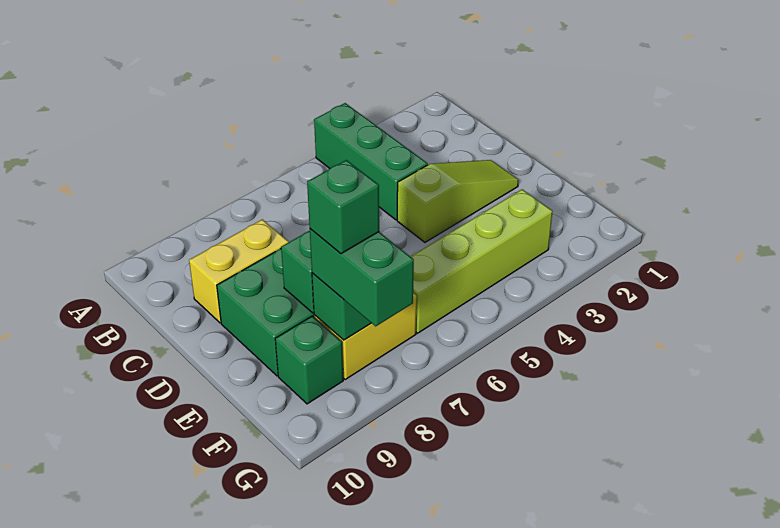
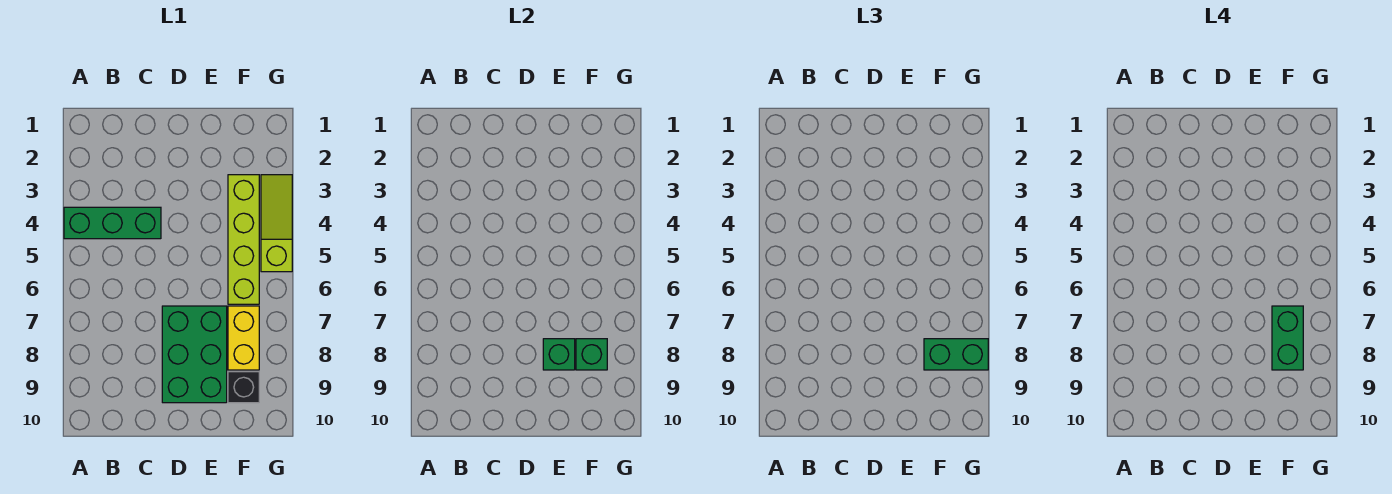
yellow 1x2 brick [189,219,289,323] -> none
lime 1x3 slope [397,160,518,242] -> lime 1x3 slope moved to [261,175,292,272]
green 1x1 brick [307,160,379,254] -> green 1x2 brick [1272,306,1303,370]
green 1x1 brick [275,316,343,404] -> black 1x1 brick [228,372,259,403]

